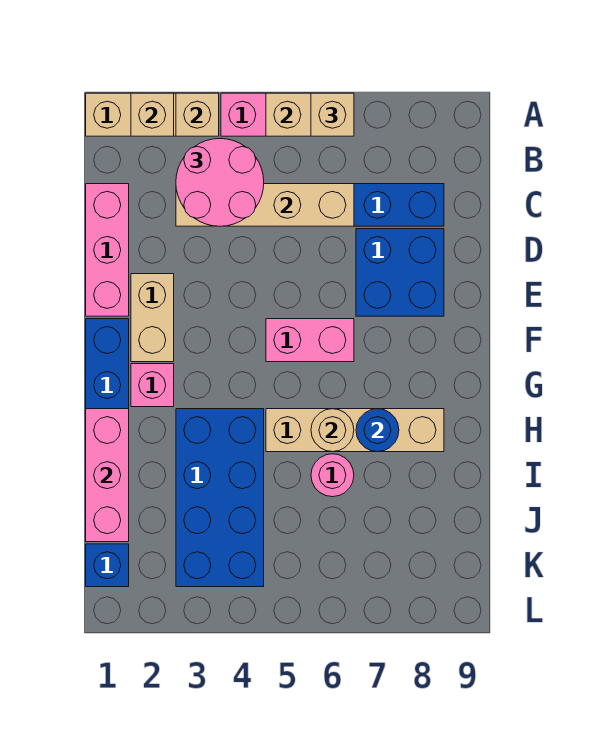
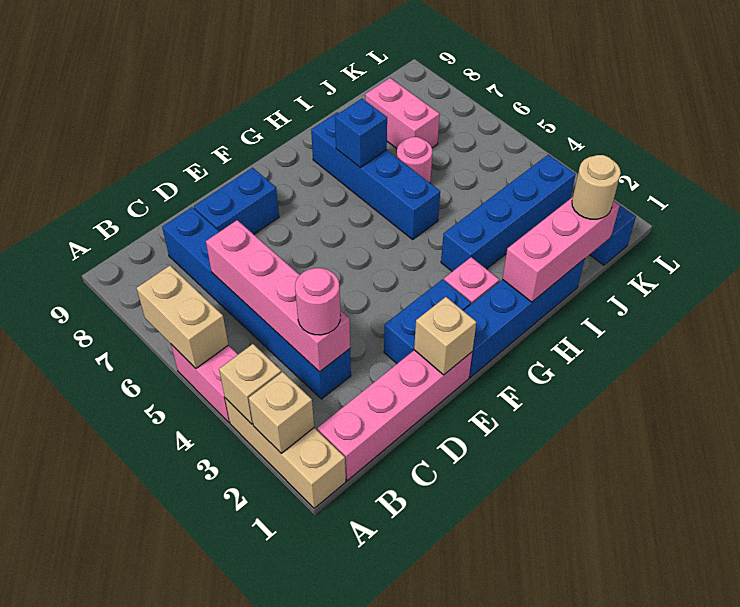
tan 1x1 brick [311,93,354,136] -> tan 1x1 brick moved to [414,297,476,375]
pink 2x2 round brick [176,139,264,226] -> pink 1x1 round brick [295,268,340,335]
pink 1x3 brick [86,184,129,316] -> pink 1x4 brick [317,350,472,481]
tan 1x4 brick [176,184,354,226] -> pink 1x4 brick [206,220,350,372]
blue 2x2 brick [356,229,444,316] -> blue 1x2 brick [194,168,279,234]
tan 1x2 brick [131,274,174,362] -> blue 1x2 brick [384,279,471,363]
pink 1x2 brick [266,319,354,362] -> pink 1x2 brick moved to [365,78,440,148]
blue 2x4 brick [176,409,264,587] -> blue 1x4 brick [441,155,576,271]
tan 1x4 brick [266,409,444,452] -> blue 1x4 brick [311,112,440,240]
tan 1x1 round brick [311,409,354,452] -> tan 1x1 round brick moved to [572,155,621,219]
blue 1x1 round brick [356,409,399,452] -> blue 1x1 brick [335,99,387,167]

